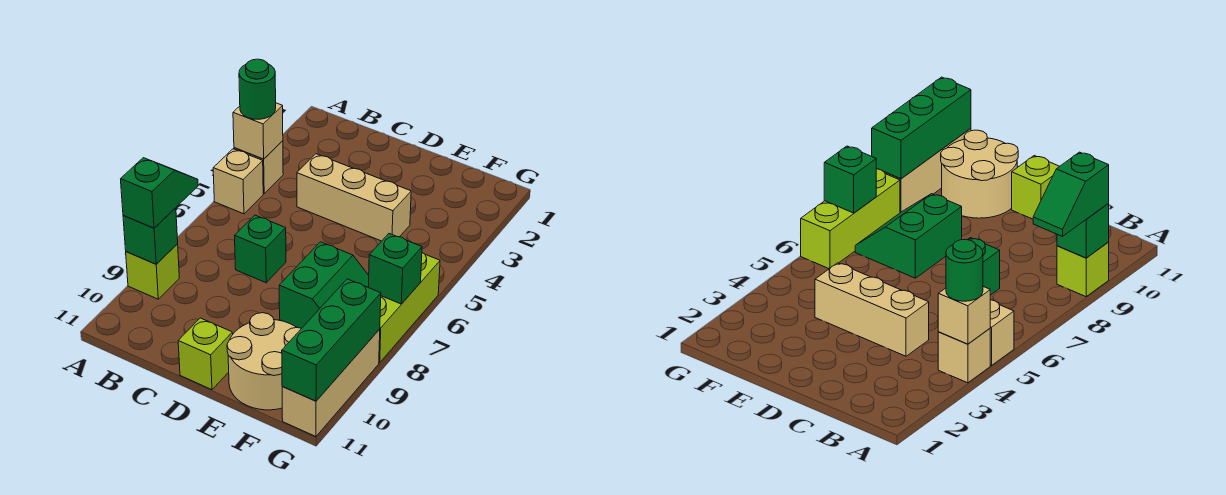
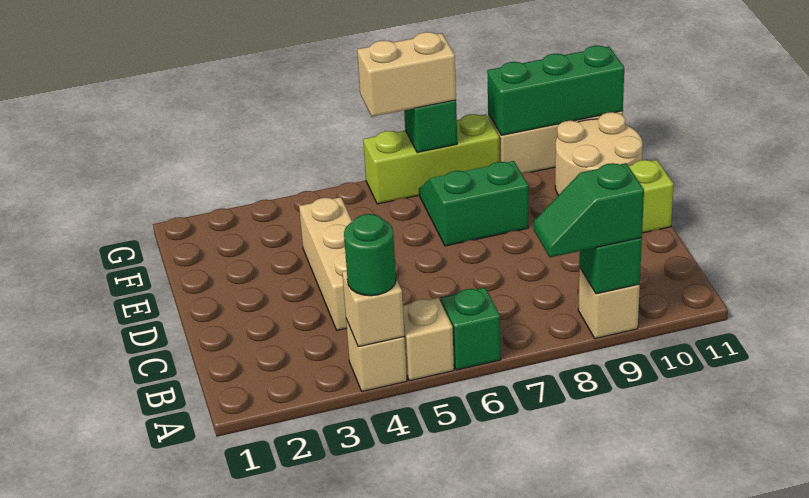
lime 1x1 brick [126,244,179,299] -> tan 1x1 brick [578,267,640,339]
green 1x1 brick [235,215,286,283] -> green 1x1 brick moved to [441,287,501,370]
none -> tan 1x2 brick [357,32,456,117]

